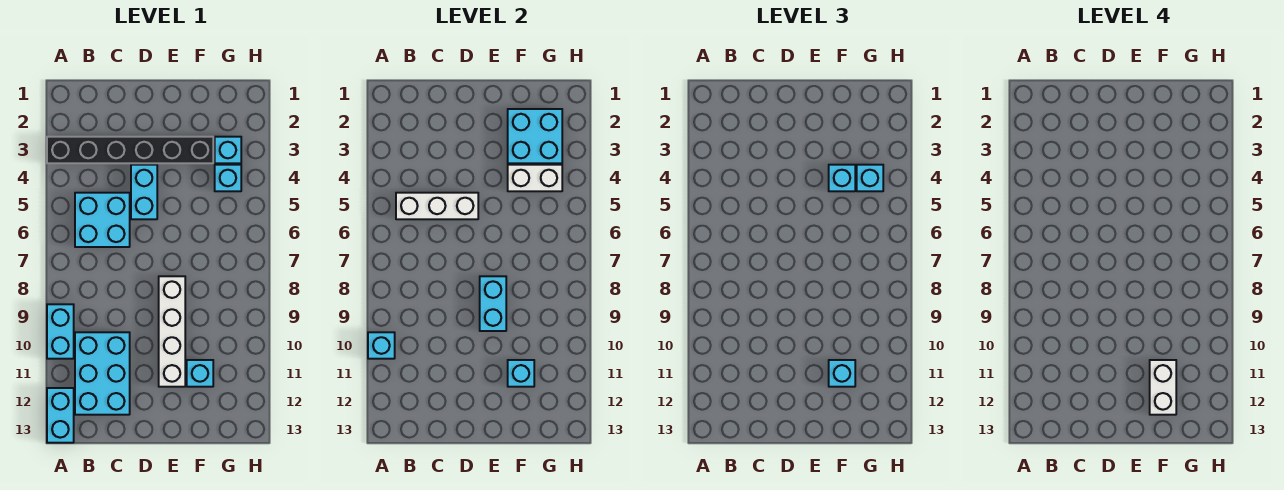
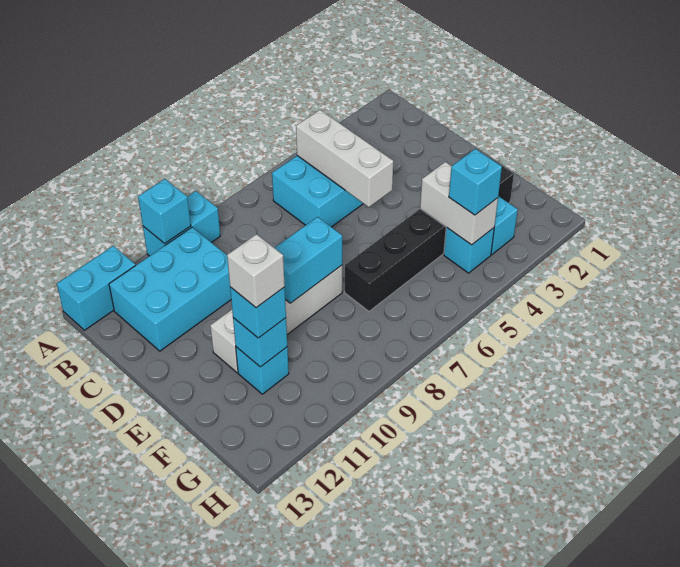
black 1x6 brick [47,137,213,163] -> black 1x6 brick turned to [345,157,514,311]
cyan 1x2 brick [131,165,157,219] -> none
cyan 2x2 brick [508,109,562,163] -> none
cyan 1x1 brick [829,165,855,191] -> none
white 1x2 brick [1150,360,1176,415] -> white 1x1 brick [227,234,285,308]

